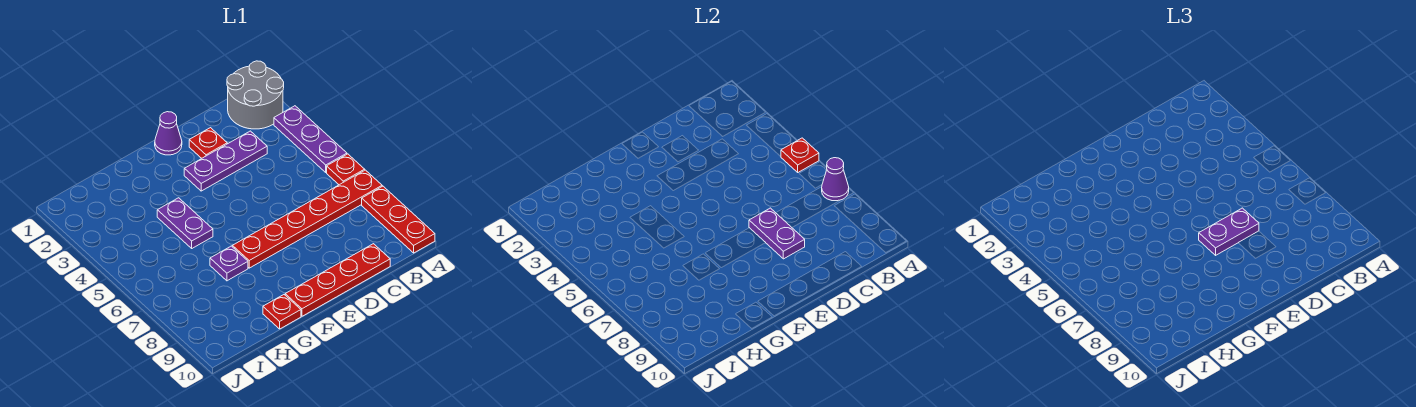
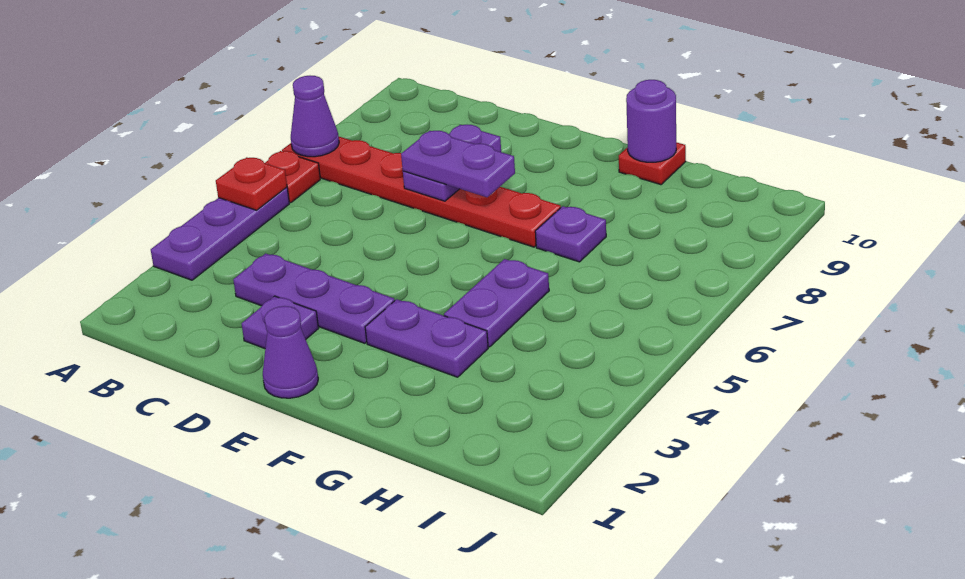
grey 2x2 round brick [227,61,284,129] -> none
red 1x3 plate [362,186,435,253] -> none
red 1x4 plate [285,244,390,316] -> none
red 1x1 plate [189,128,227,158] -> purple 1x1 plate [242,296,319,349]
none -> purple 1x2 plate [365,299,488,377]
none -> purple 1x1 round brick [626,80,676,162]

